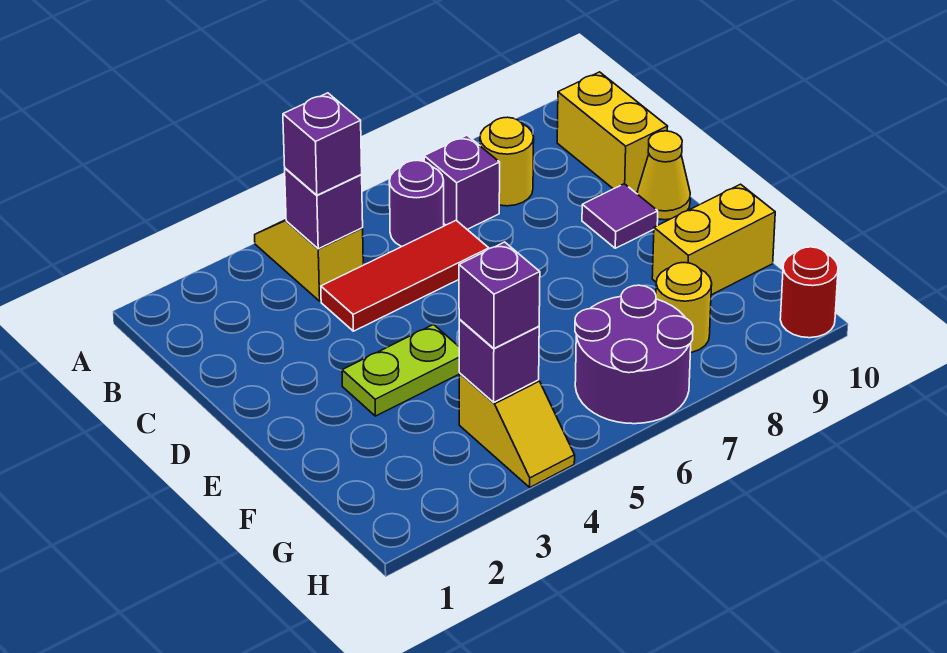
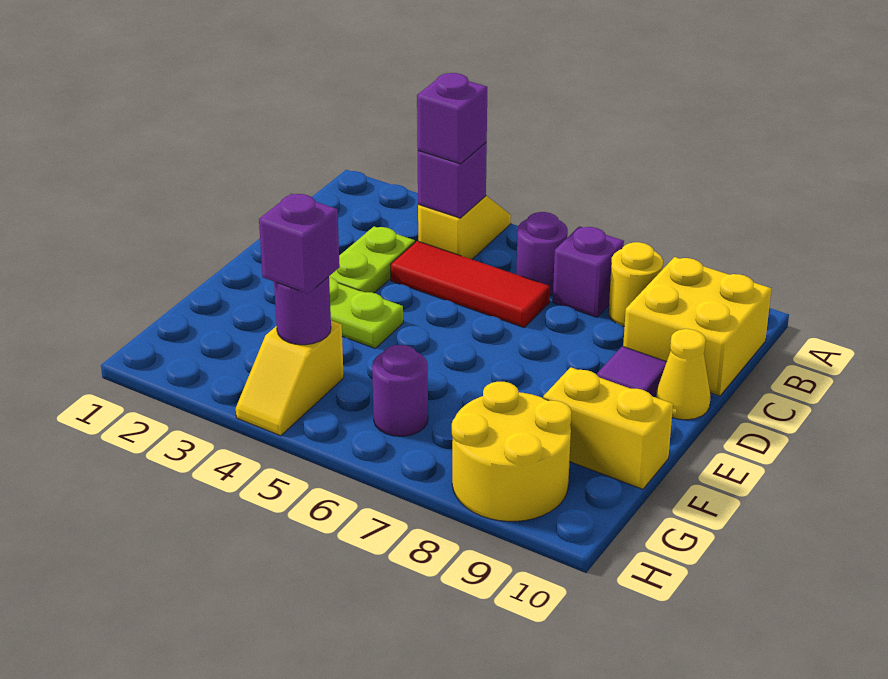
yellow 1x2 brick [557,72,668,193] -> yellow 2x2 brick [623,257,771,396]
none -> lime 1x2 plate [329,227,415,293]
purple 1x1 brick [459,319,539,403] -> purple 1x1 round brick [274,277,331,345]
purple 2x2 round brick [575,285,693,424] -> purple 1x1 round brick [372,345,428,436]
yellow 1x1 round brick [656,263,712,353] -> yellow 2x2 round brick [452,382,572,521]
red 1x1 round brick [780,247,838,338] -> none

